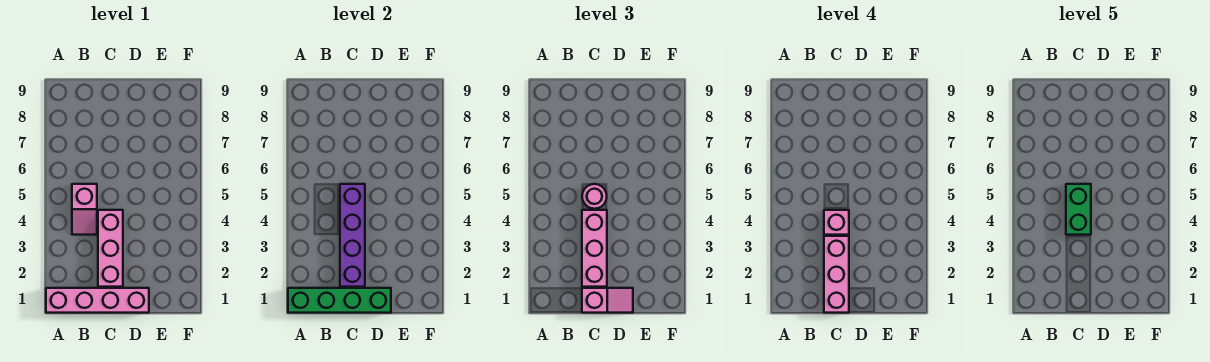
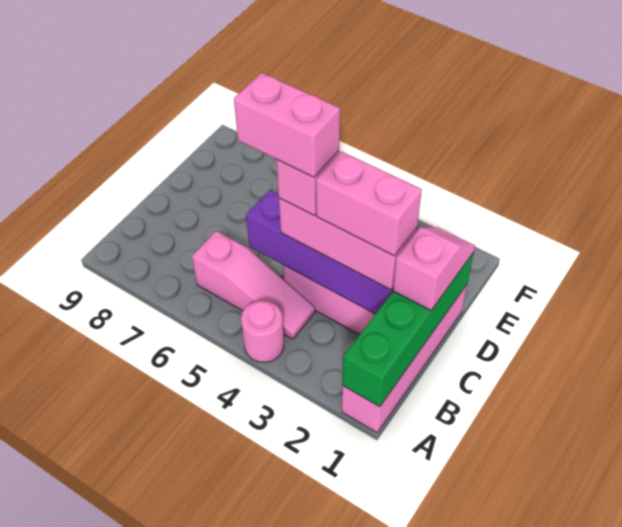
pink 1x2 slope [72,184,97,235] -> pink 1x3 slope [192,231,315,339]
pink 1x3 brick [824,236,849,313] -> pink 1x2 brick [316,151,422,256]
green 1x2 brick [1066,184,1091,235] -> pink 1x2 brick [234,73,340,177]
pink 1x1 round brick [582,184,607,209] -> pink 1x1 round brick moved to [241,301,284,362]

